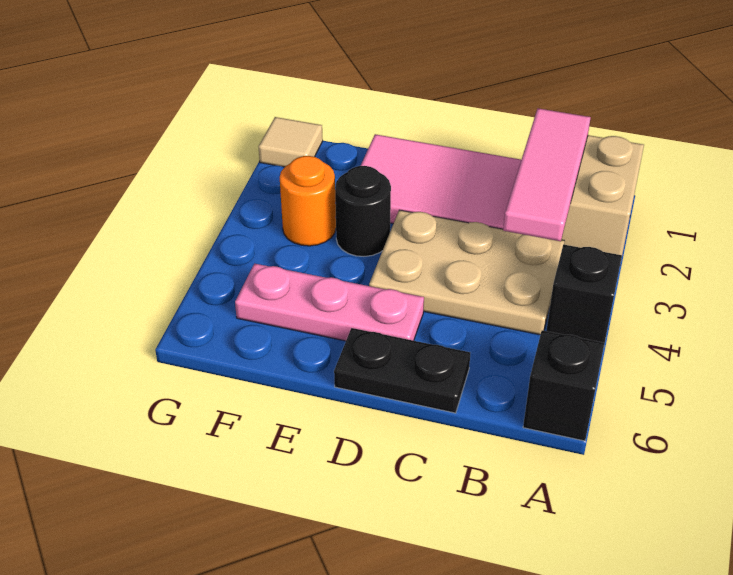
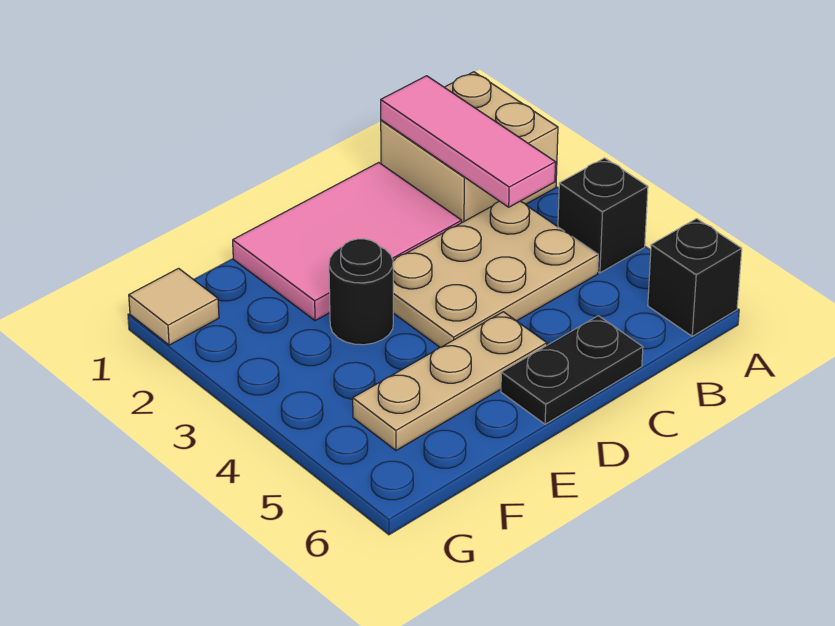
pink 1x3 plate [235,264,424,341] -> tan 1x3 plate [353,312,547,450]
orange 1x1 round brick [280,156,336,246] -> none

